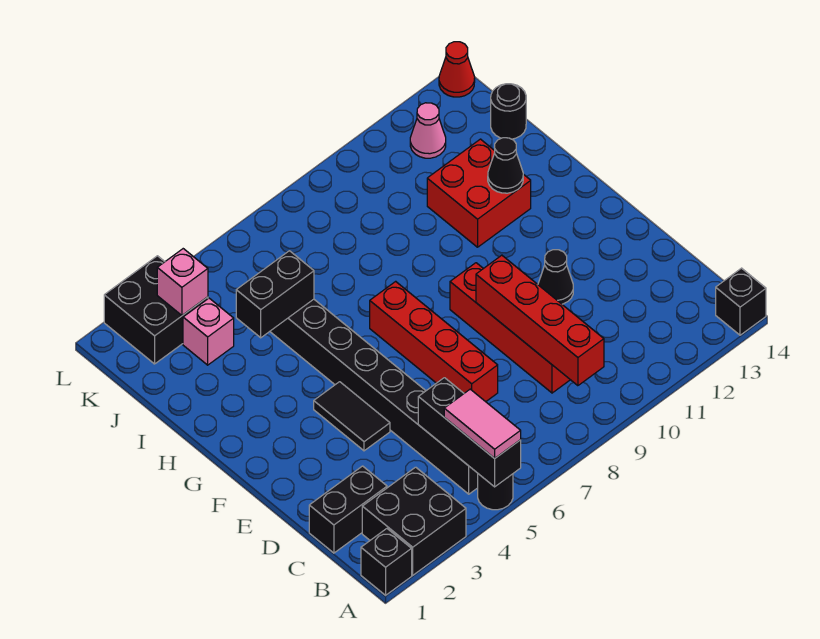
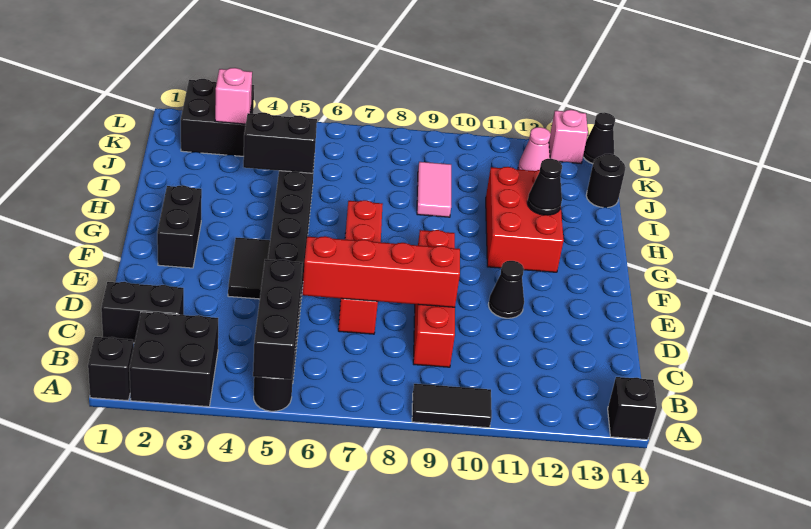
pink 1x2 tile [444,389,521,458] -> pink 1x2 tile moved to [417,162,451,217]
none -> black 1x2 tile [412,384,492,428]
red 1x4 brick [476,255,604,386] -> red 1x4 brick turned to [302,236,460,307]
none -> black 1x2 brick [157,185,202,268]
red 2x2 brick [427,139,531,247] -> red 2x3 brick [486,167,564,272]
pink 1x1 brick [183,298,234,365] -> pink 1x1 brick moved to [549,110,588,163]
red 1x1 cone [439,42,475,97] -> black 1x1 cone [583,112,615,164]

